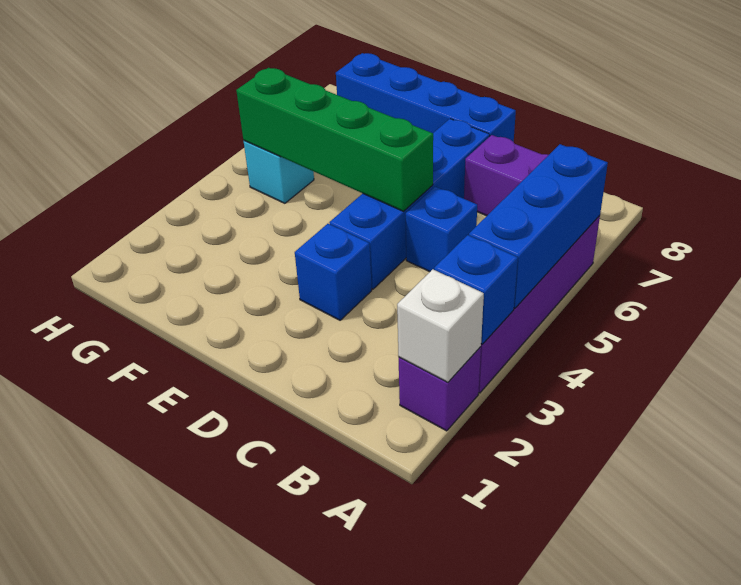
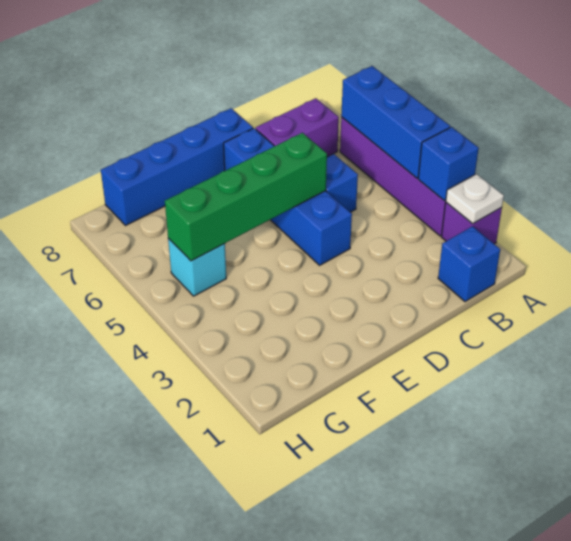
white 1x1 brick [397,269,484,382] -> white 1x1 plate [446,174,504,224]
blue 1x1 brick [295,224,372,320] -> blue 1x1 brick moved to [438,226,500,302]

